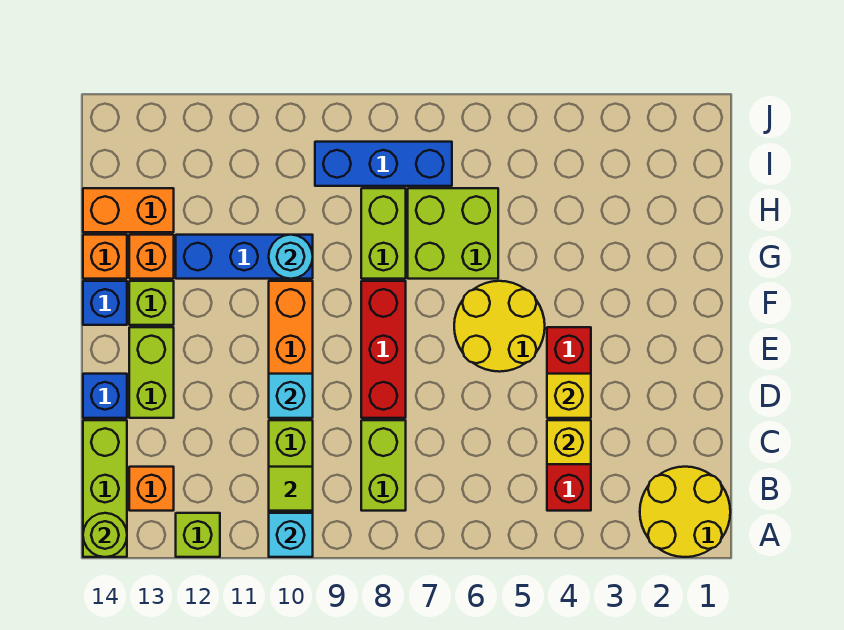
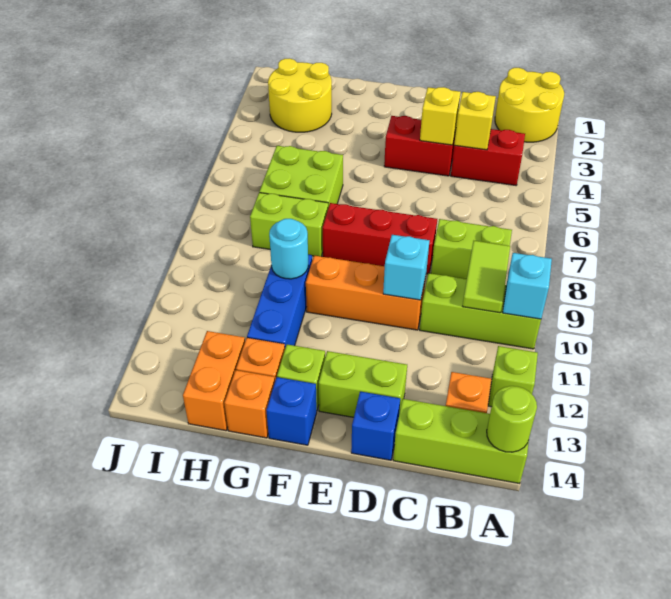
lime 1x1 tile [269,467,313,511] -> lime 1x2 tile [463,241,510,313]
yellow 2x2 round brick [454,281,545,372] -> yellow 2x2 round brick moved to [268,58,332,132]
blue 1x3 brick [315,142,452,186] -> none

